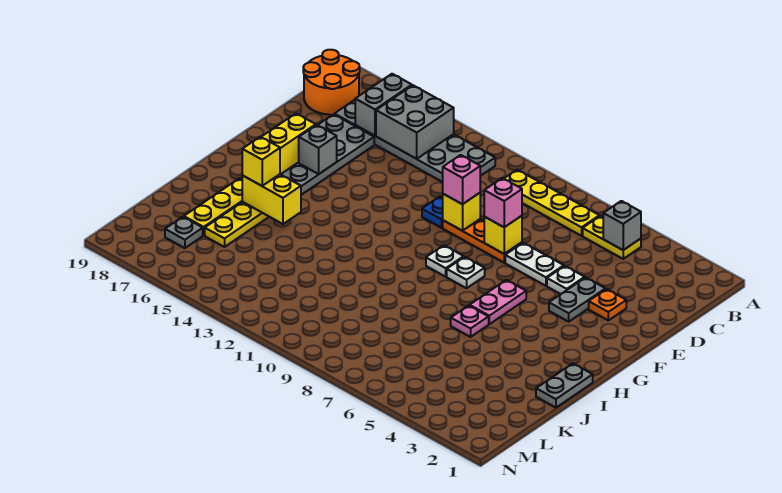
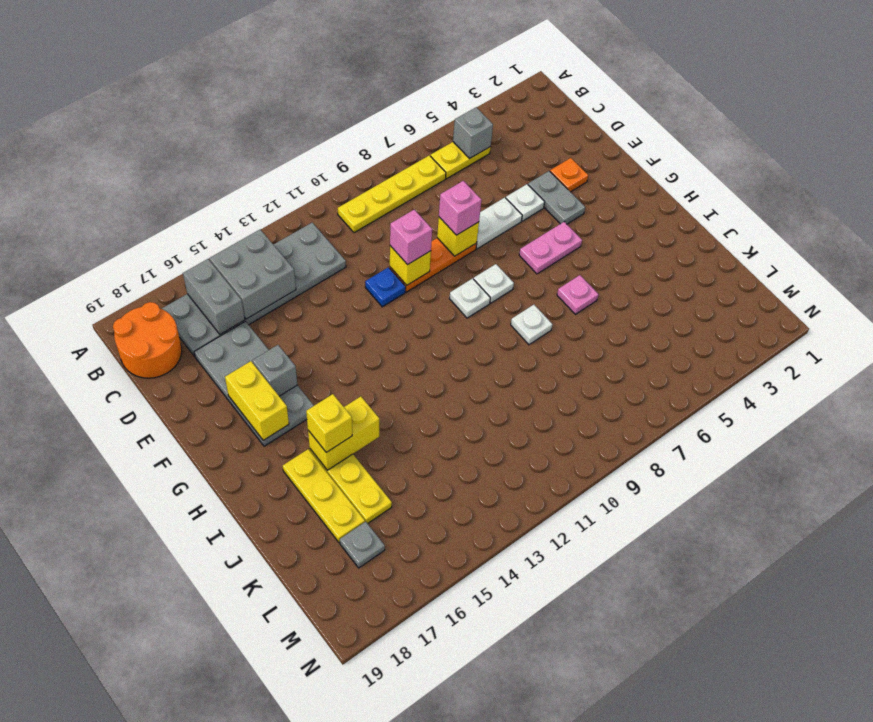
pink 1x2 plate [470,280,526,324] -> pink 1x2 plate turned to [519,222,582,274]
grey 1x2 plate [536,364,593,408] -> none
none -> white 1x1 plate [511,305,552,345]

